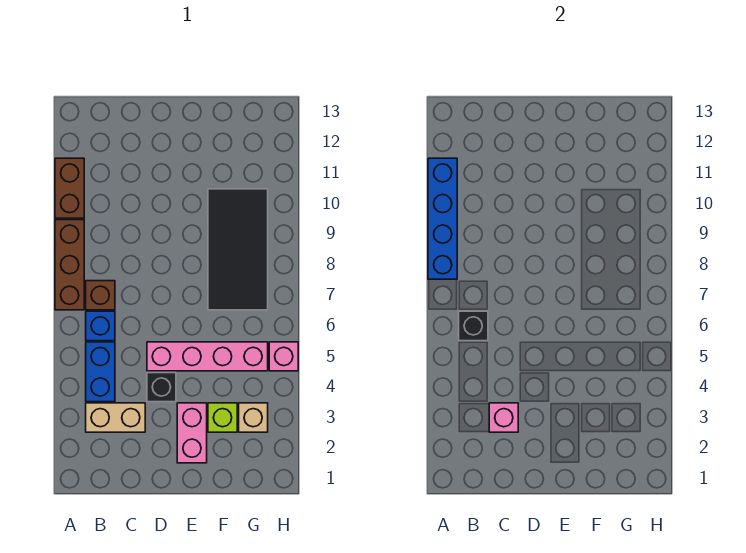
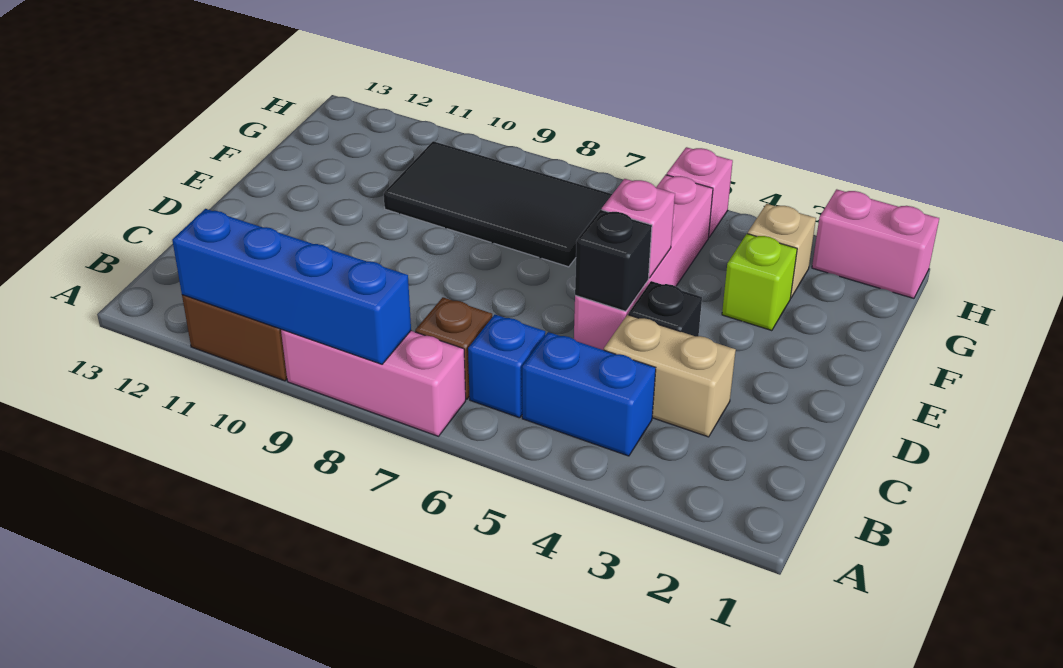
brown 1x3 brick [55,220,84,310] -> pink 1x3 brick [281,329,466,436]
tan 1x2 brick [86,403,145,432] -> tan 1x2 brick turned to [604,315,736,437]
black 1x1 brick [459,311,488,341] -> black 1x1 brick moved to [575,210,652,311]
pink 1x1 brick [489,403,518,432] -> pink 1x1 brick moved to [602,179,675,278]
pink 1x2 brick [177,403,207,463] -> pink 1x2 brick moved to [812,189,939,298]

